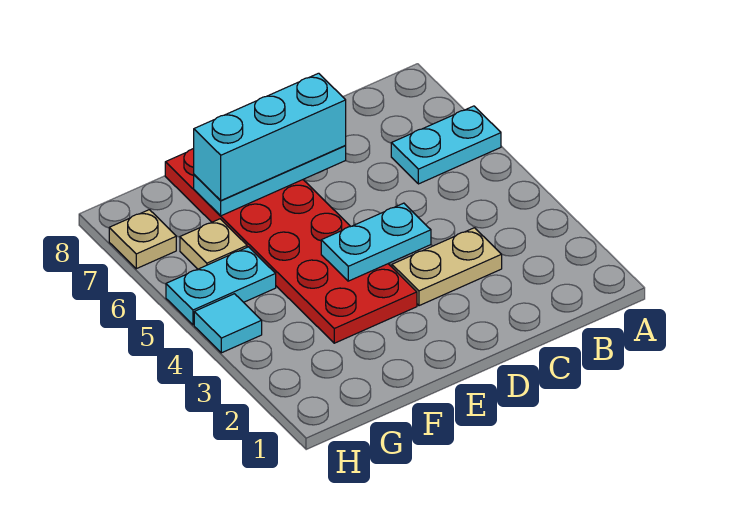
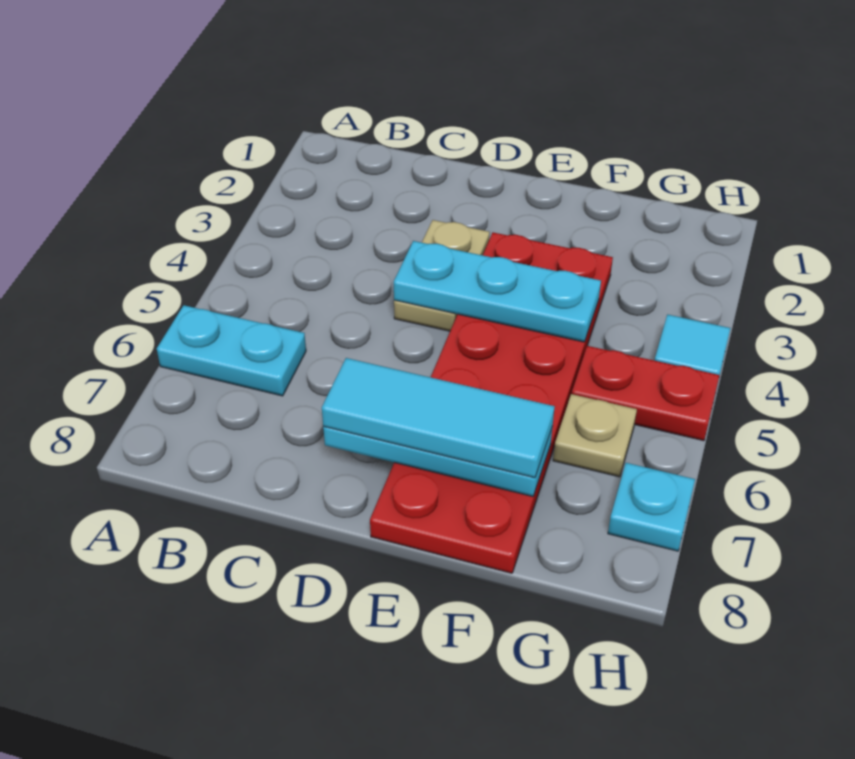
tan 1x2 plate [392,228,502,306] -> tan 1x2 plate turned to [394,220,490,331]
cyan 1x2 plate [321,203,431,281] -> cyan 1x3 plate [394,241,601,342]
cyan 1x3 brick [194,73,346,200] -> cyan 1x3 tile [322,358,555,478]
cyan 1x2 plate [166,247,276,325] -> red 1x2 plate [572,346,719,441]
tan 1x1 plate [109,210,176,269] -> cyan 1x1 plate [608,463,695,551]

